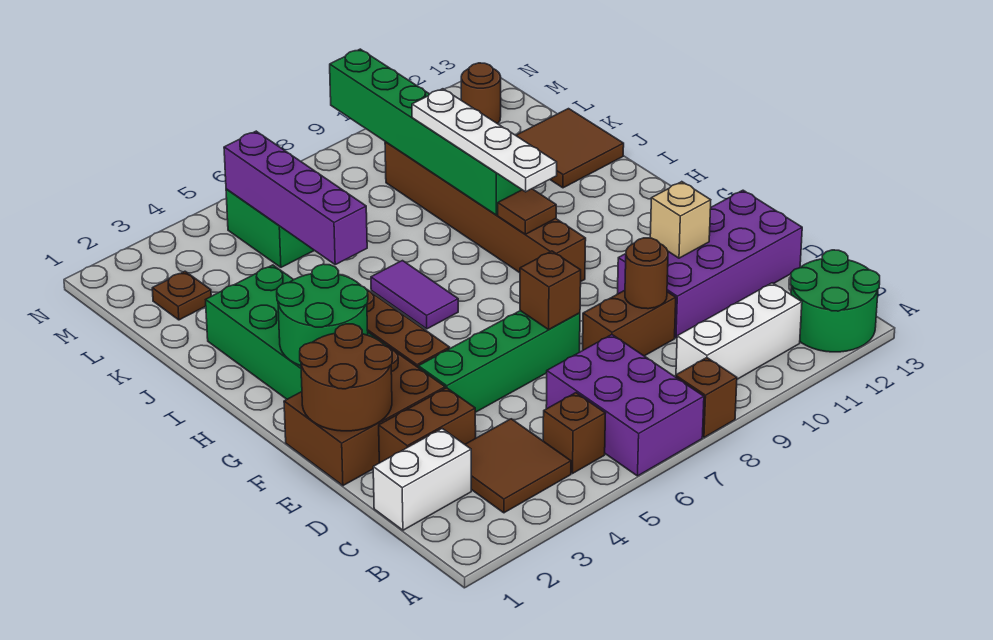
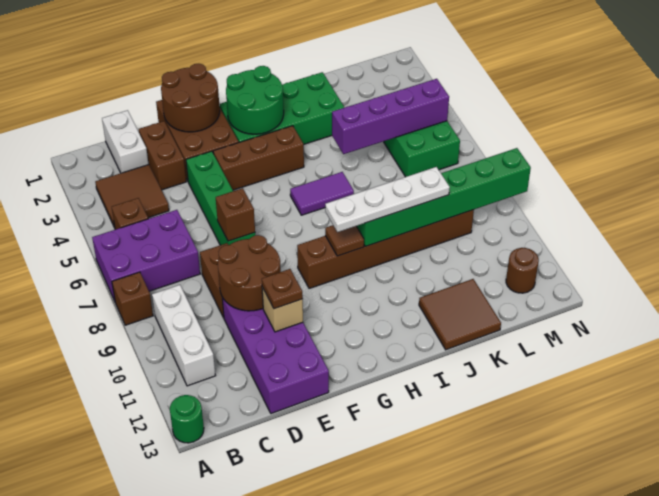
green 2x2 round brick [791,250,880,352] -> green 1x1 round brick [170,395,204,443]
brown 1x1 round brick [625,238,668,309] -> brown 2x2 round brick [218,235,281,311]
brown 1x1 plate [152,271,211,320] -> brown 1x1 plate moved to [262,269,303,309]

